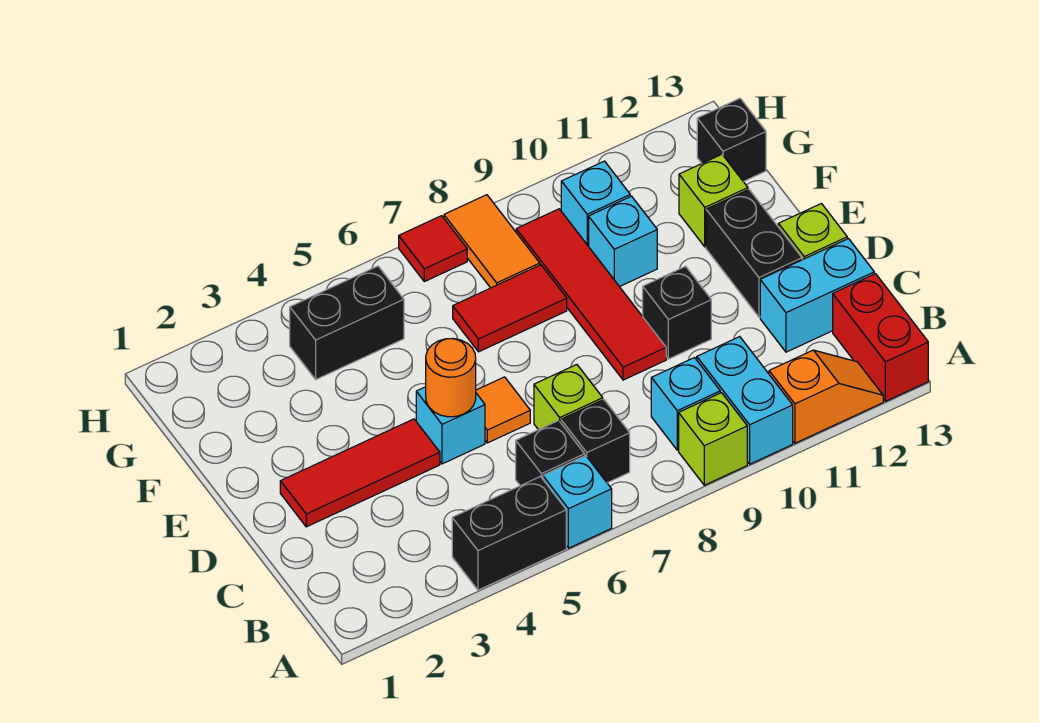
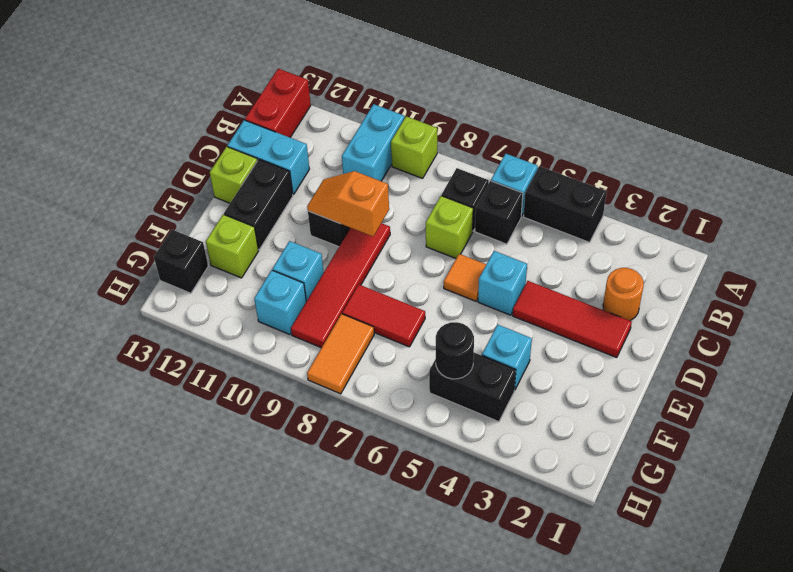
orange 1x2 slope [769,350,883,443] -> orange 1x2 slope moved to [307,171,389,236]
cyan 1x1 brick [651,358,720,450] -> cyan 1x1 brick moved to [482,324,532,390]
orange 1x1 round brick [426,339,476,417] -> orange 1x1 round brick moved to [603,268,644,321]
none -> black 1x1 round brick [436,322,474,379]
red 1x1 tile [399,216,467,282] -> none

